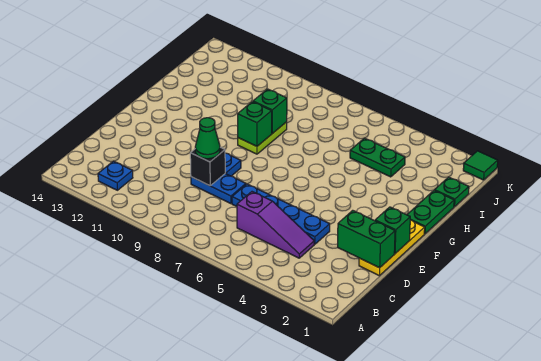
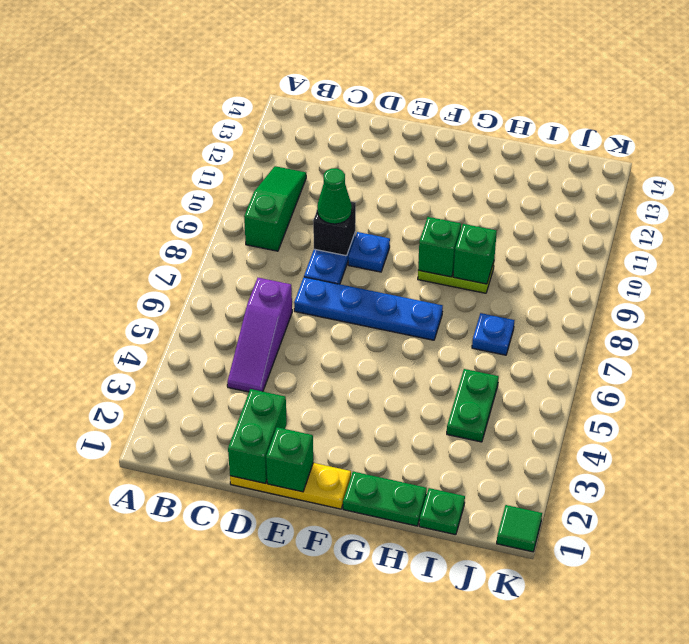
none -> green 1x3 slope [244,166,306,251]
blue 1x1 plate [98,161,133,190] -> blue 1x1 plate moved to [472,313,514,355]
blue 1x4 plate [232,184,330,244] -> blue 1x4 plate turned to [294,277,443,340]

